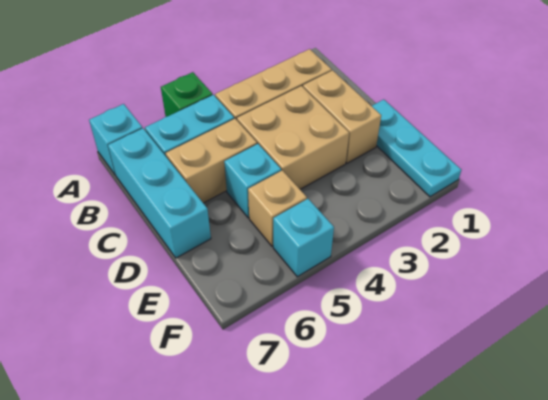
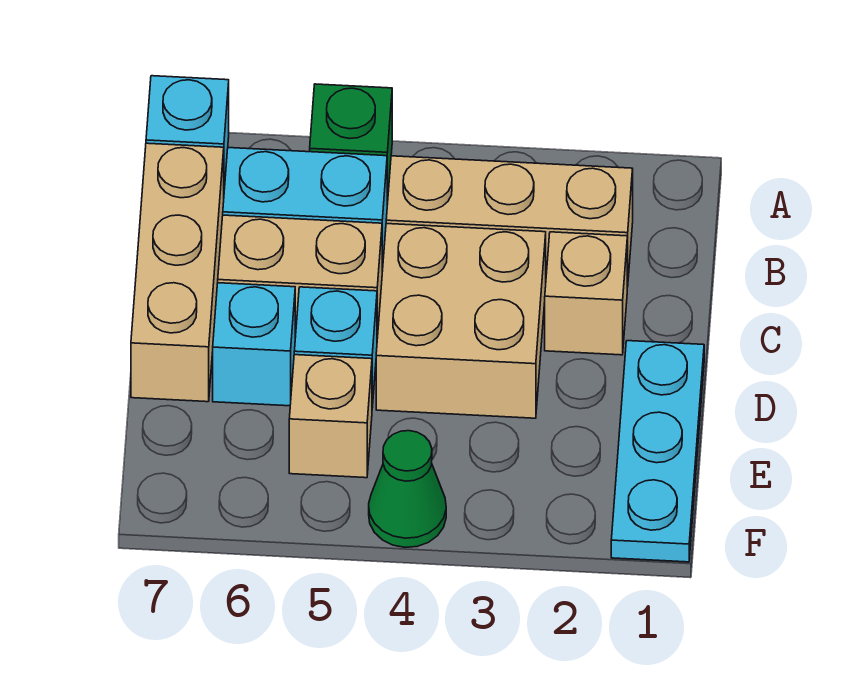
cyan 1x3 brick [108,128,211,258] -> tan 1x3 brick [131,143,224,402]
tan 1x2 brick [303,70,381,163] -> tan 1x1 brick [545,232,627,355]
none -> green 1x1 cone [369,431,446,547]
cyan 1x1 brick [273,199,334,277] -> cyan 1x1 brick moved to [213,283,295,406]

